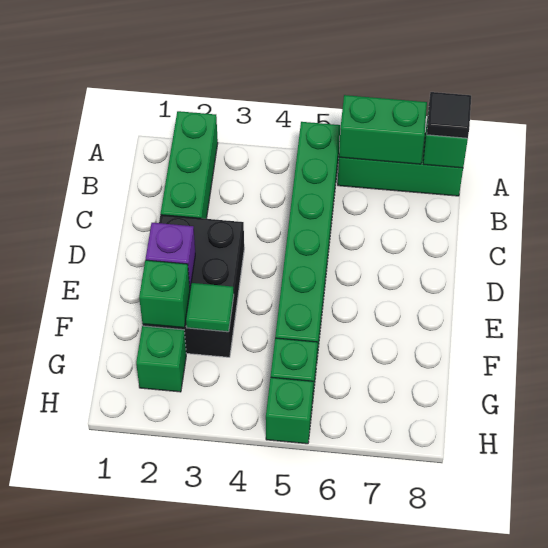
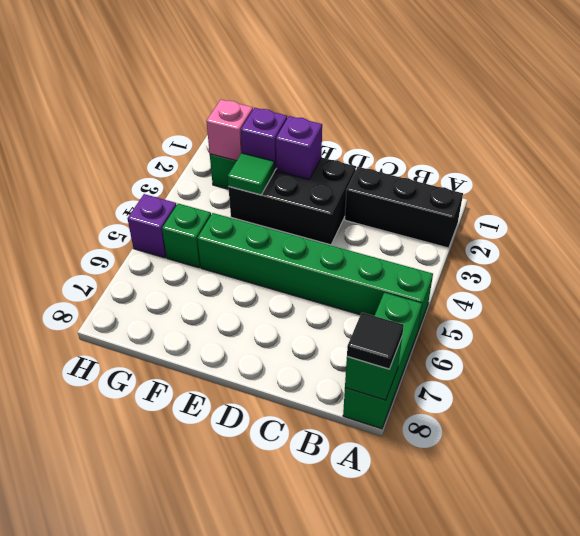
green 1x3 brick [161,111,218,219] -> black 1x3 brick [345,167,463,248]
green 1x2 brick [339,95,427,164] -> none
green 1x1 brick [139,260,190,328] -> purple 1x1 brick [241,108,287,171]
none -> pink 1x1 brick [206,100,253,161]
green 1x1 brick [266,377,313,444] -> purple 1x1 brick [127,194,176,258]

